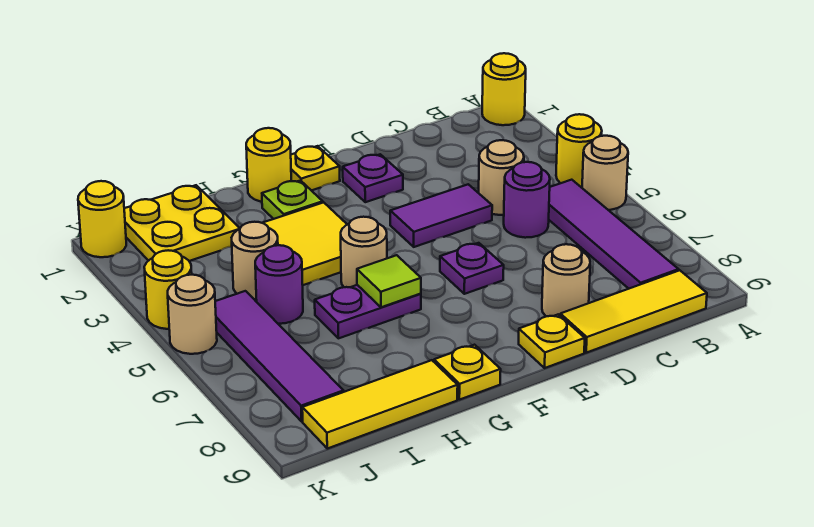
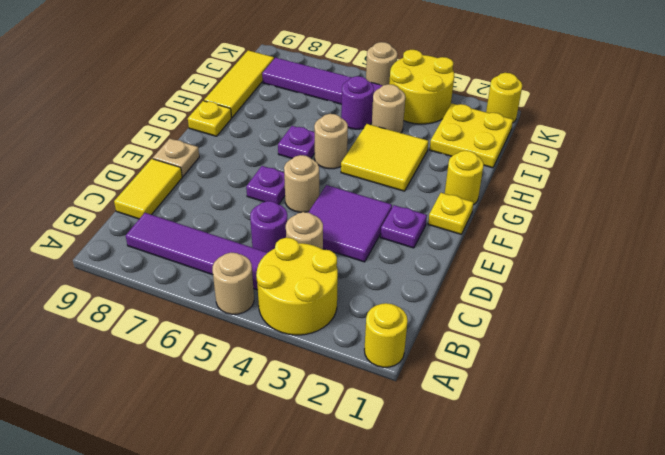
yellow 1x1 round brick [556,114,602,188] -> yellow 2x2 round brick [256,238,338,335]
yellow 1x3 tile [560,270,707,353] -> yellow 1x2 tile [114,159,182,219]
purple 1x2 tile [390,184,492,247] -> purple 2x2 tile [308,185,392,262]
tan 1x1 round brick [542,244,590,316] -> tan 1x1 round brick moved to [284,155,319,212]
yellow 1x1 plate [519,314,585,368] -> tan 1x1 plate [153,139,199,177]
lime 1x1 plate [262,181,323,219] -> none
purple 1x2 plate [315,285,421,338] -> purple 1x1 plate [278,126,315,158]
lime 1x1 tile [357,255,421,307] -> none
yellow 1x1 round brick [144,250,192,329] -> yellow 2x2 round brick [389,50,454,124]

